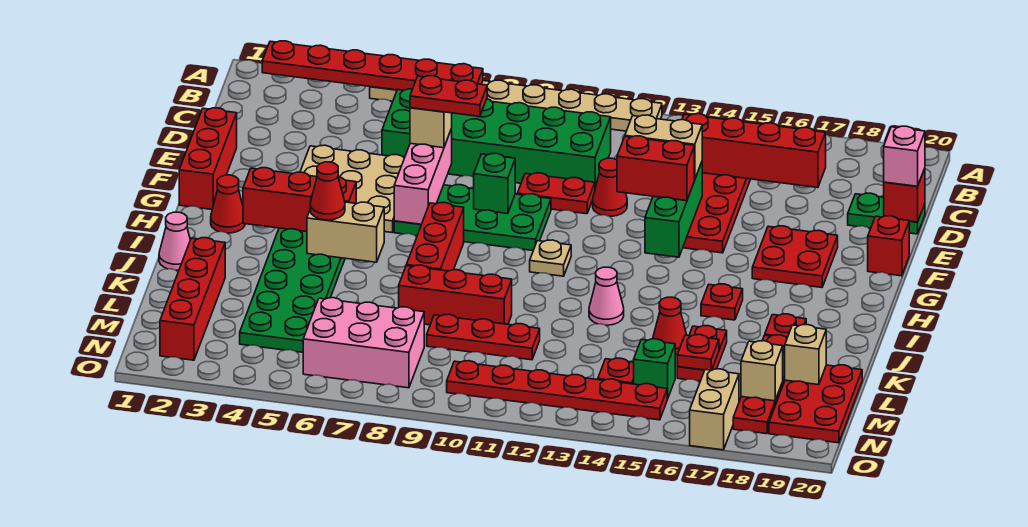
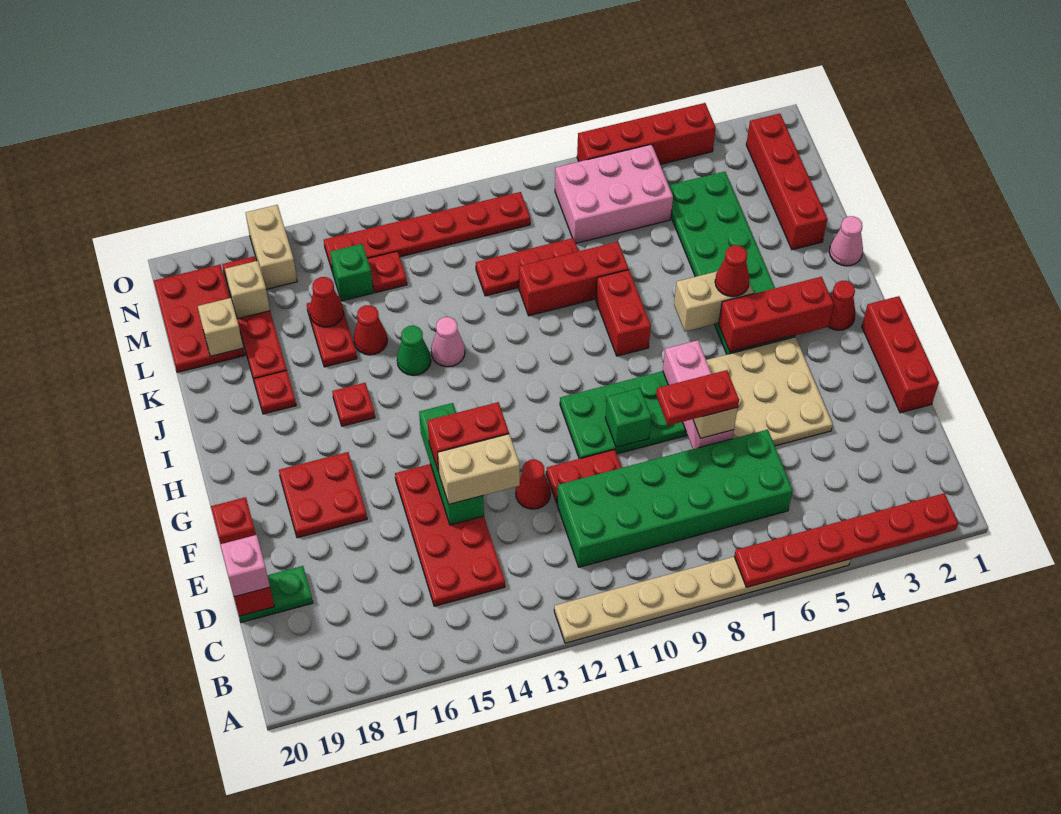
red 1x4 brick [682,114,826,188] -> red 1x4 brick moved to [577,103,716,164]
red 1x3 brick [406,203,464,271] -> red 1x2 brick [596,270,651,356]
tan 1x1 plate [530,240,571,276] -> none
none -> green 1x1 cone [397,326,431,375]
red 1x1 plate [677,335,719,370] -> red 1x1 cone [309,277,344,327]

